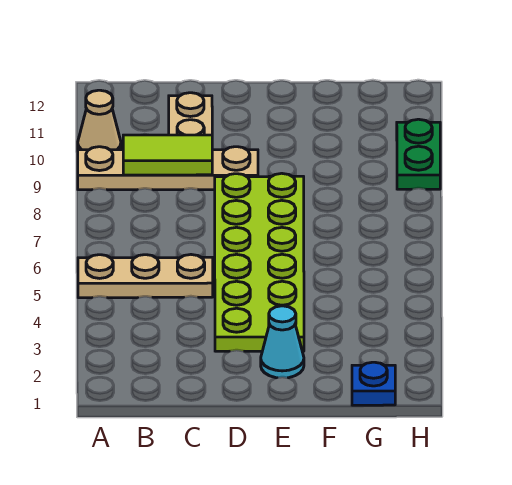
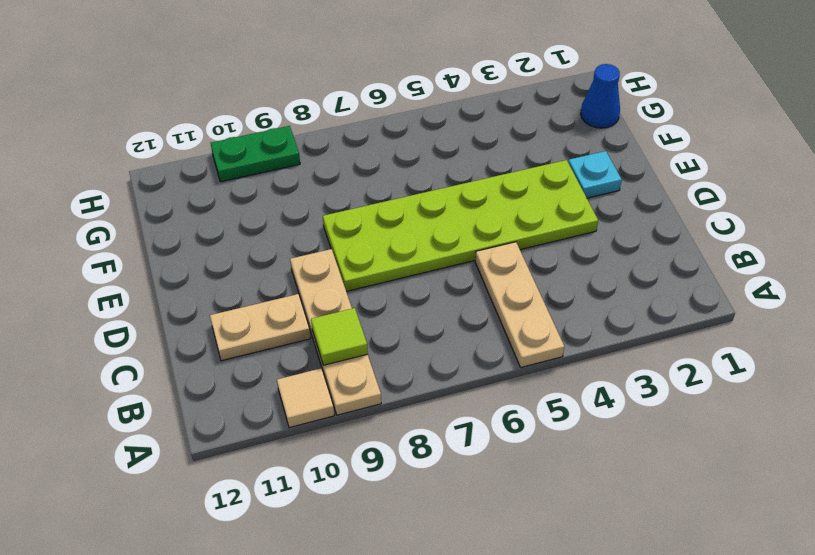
tan 1x1 cone [78,90,121,150] -> tan 1x1 tile [277,368,334,428]
lime 1x2 tile [123,135,212,175] -> lime 1x1 tile [311,308,368,365]
cyan 1x1 cone [261,306,304,378] -> cyan 1x1 plate [568,151,622,198]
blue 1x1 plate [352,362,395,405] -> blue 1x1 cone [581,64,620,128]

